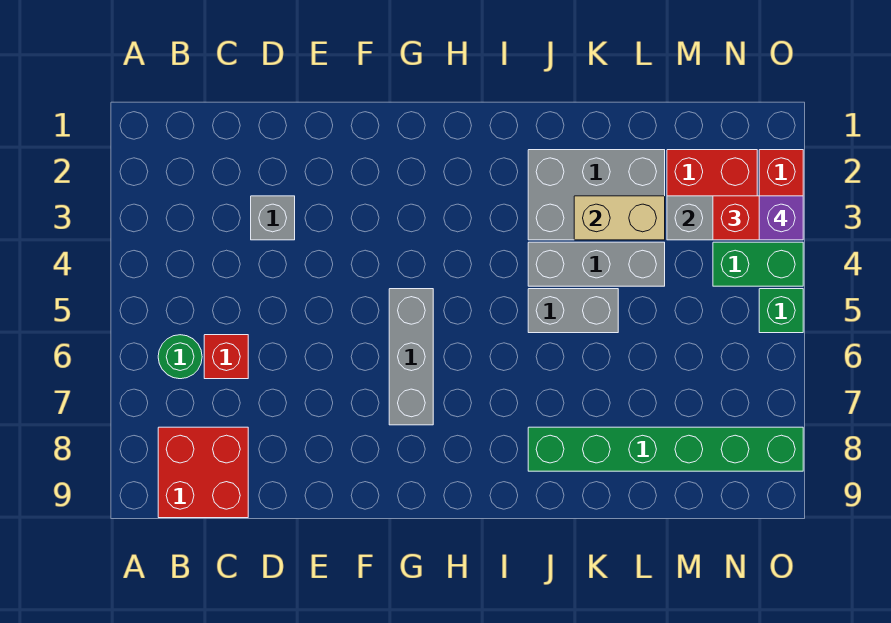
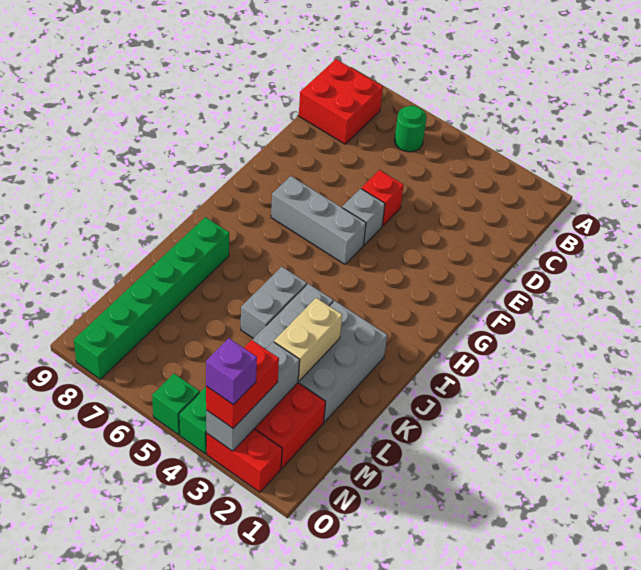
red 1x1 brick [204,335,248,379] -> red 1x1 brick moved to [361,170,404,226]
grey 1x1 brick [251,196,295,240] -> grey 1x1 brick moved to [342,189,385,245]

